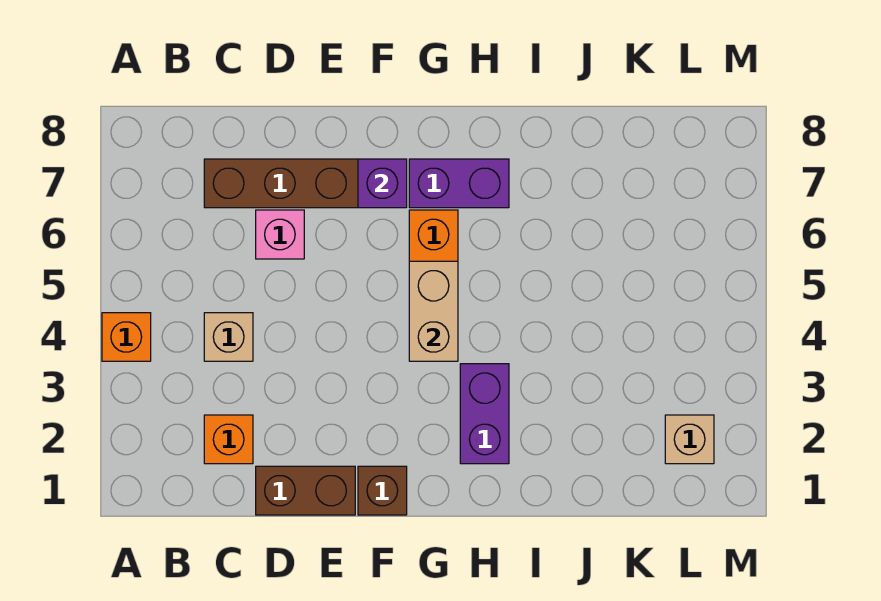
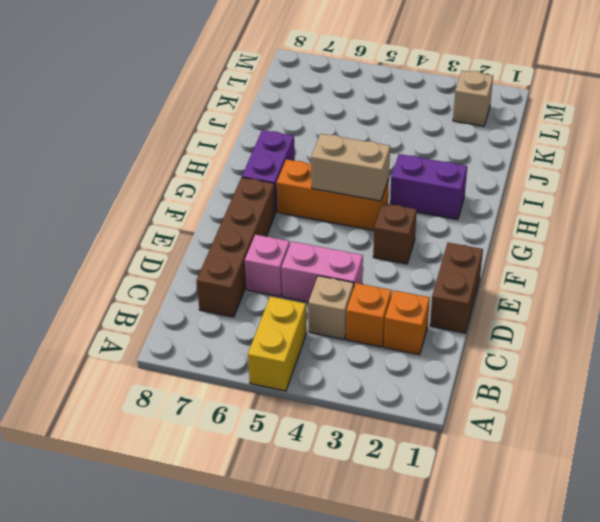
orange 1x1 brick [102,313,151,361] -> orange 1x1 brick moved to [346,283,392,347]
none -> yellow 1x2 brick [248,296,307,391]
none -> pink 1x2 brick [281,241,363,302]
brown 1x1 brick [358,466,407,515] -> brown 1x1 brick moved to [373,203,417,264]
purple 1x1 brick [358,159,407,208] -> none

